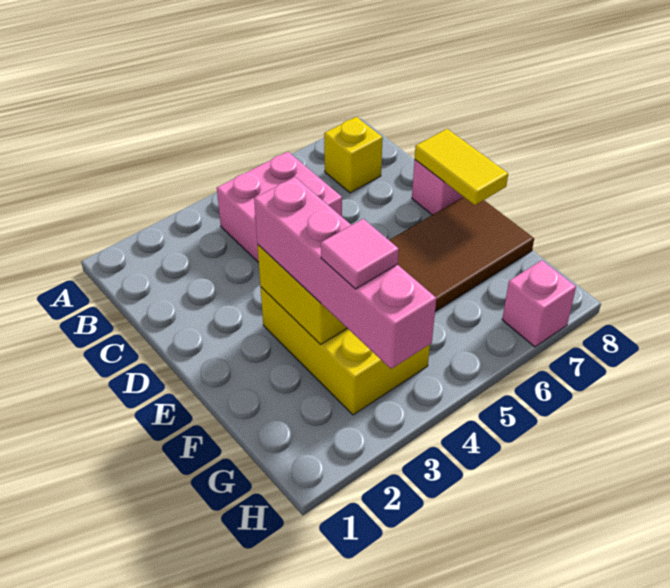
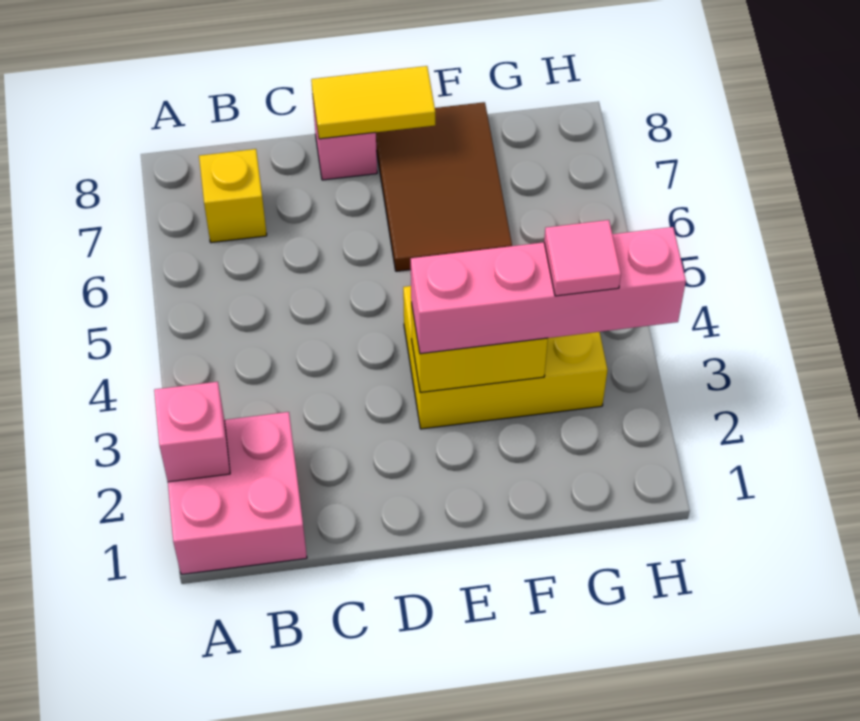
pink 2x2 brick [217,152,342,263] -> pink 2x2 brick moved to [168,412,307,575]
pink 1x1 brick [502,260,576,347] -> pink 1x1 brick moved to [154,382,230,482]

